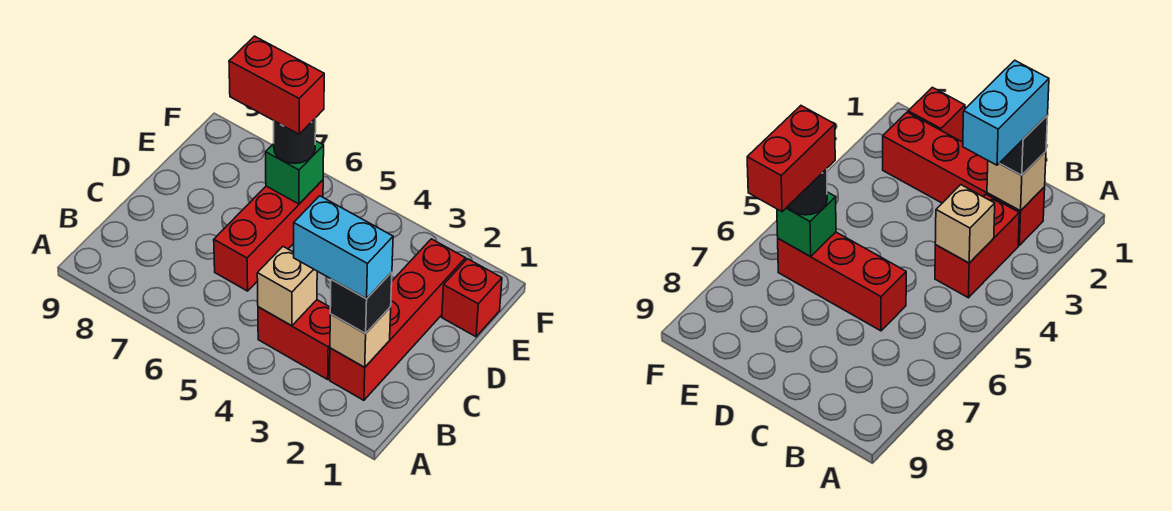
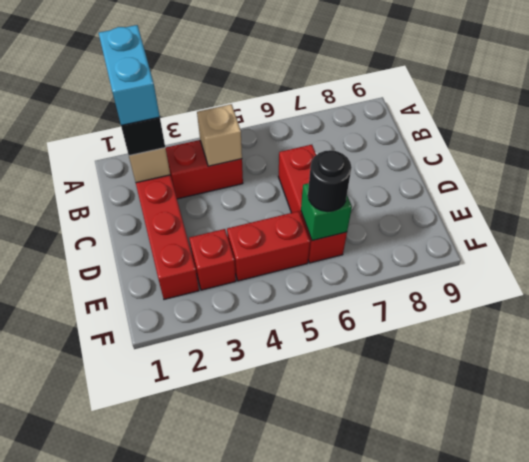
cyan 1x2 brick [294,196,393,299] -> cyan 1x2 brick turned to [99,25,160,125]
red 1x1 brick [442,259,502,337] -> red 1x1 brick moved to [189,229,236,290]
red 1x2 brick [229,36,324,134] -> red 1x2 brick moved to [227,211,310,281]

